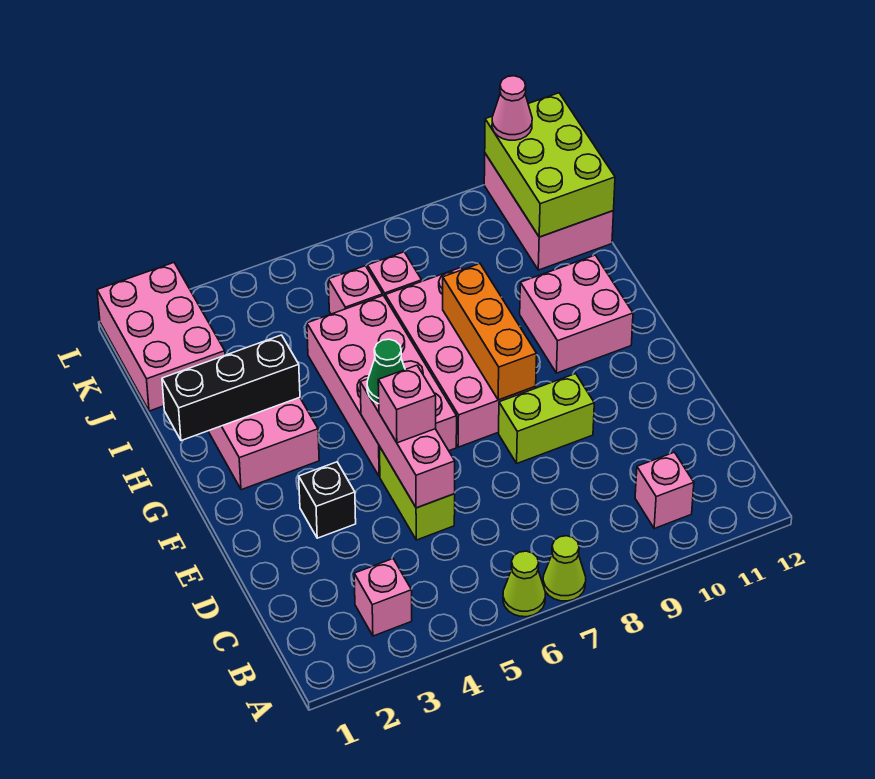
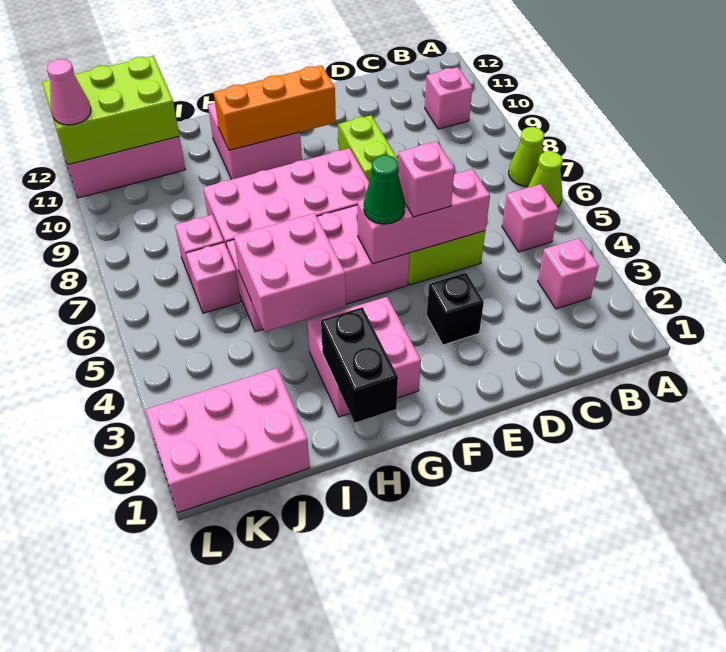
none -> pink 1x1 brick [502,184,559,252]
orange 1x3 brick [443,264,537,400] -> orange 1x3 brick moved to [214,65,336,150]
black 1x3 brick [162,335,300,441] -> black 1x2 brick [321,307,398,423]
none -> pink 2x2 brick [234,213,346,331]

